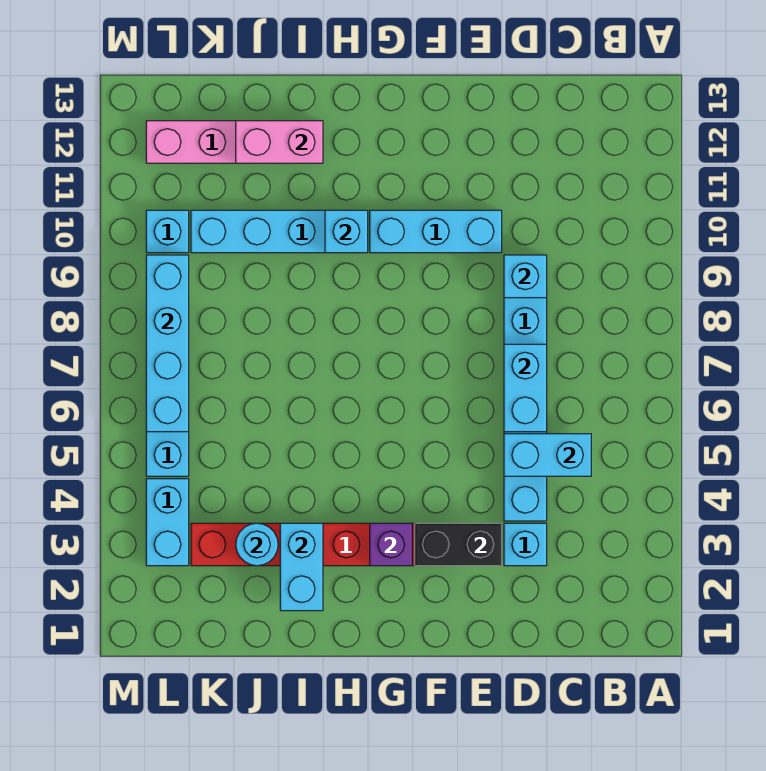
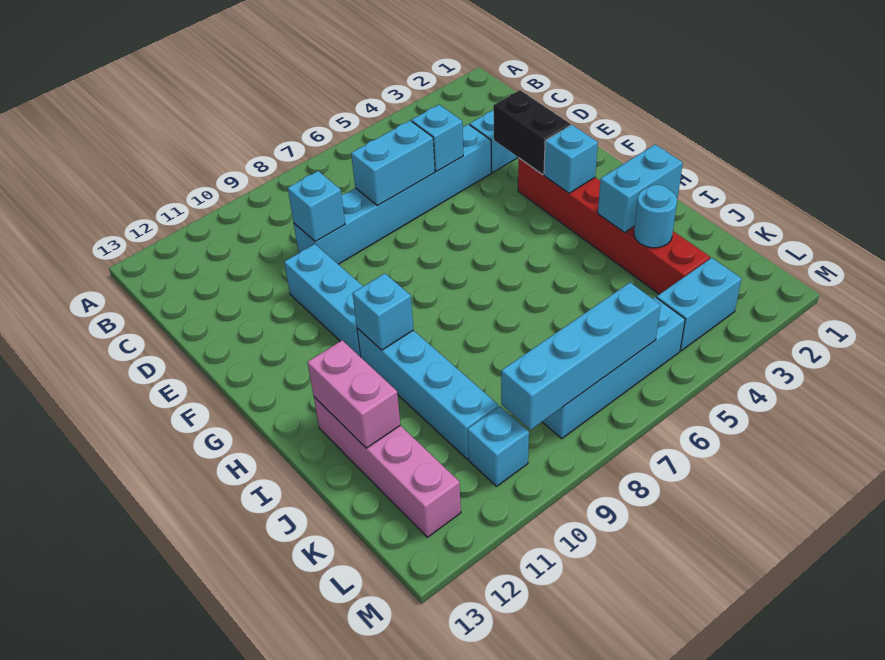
cyan 1x2 brick [504,434,591,476] -> cyan 1x1 brick [412,105,463,171]
purple 1x1 brick [370,523,412,566] -> cyan 1x1 brick [544,125,598,193]

